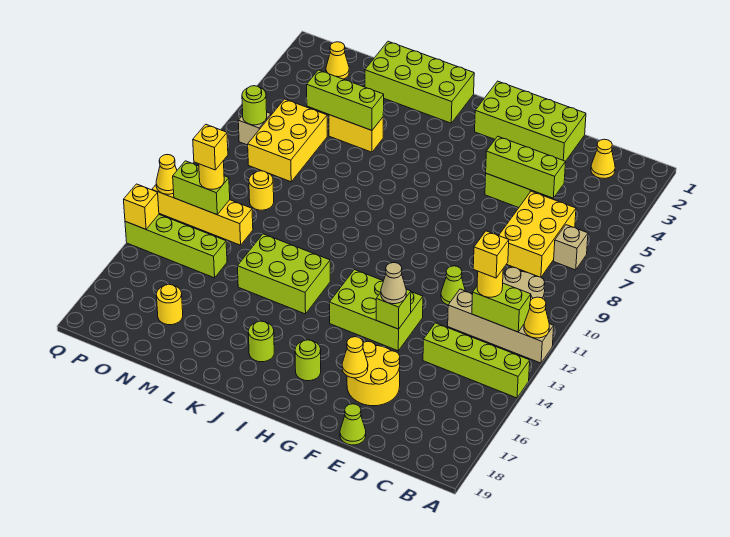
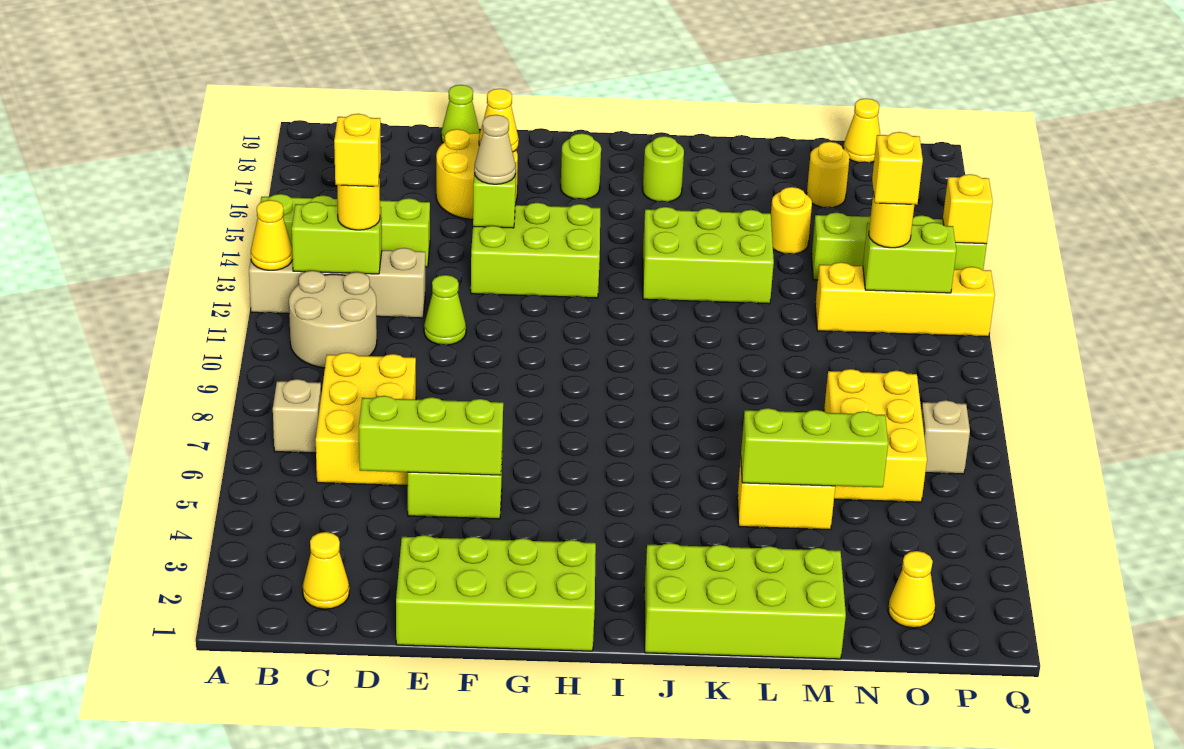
yellow 1x1 round brick [249,171,274,210] -> yellow 1x1 round brick moved to [771,187,812,254]
lime 1x1 round brick [242,86,267,125] -> none
yellow 1x1 cone [156,155,177,194] -> yellow 1x1 cone moved to [843,98,880,162]

